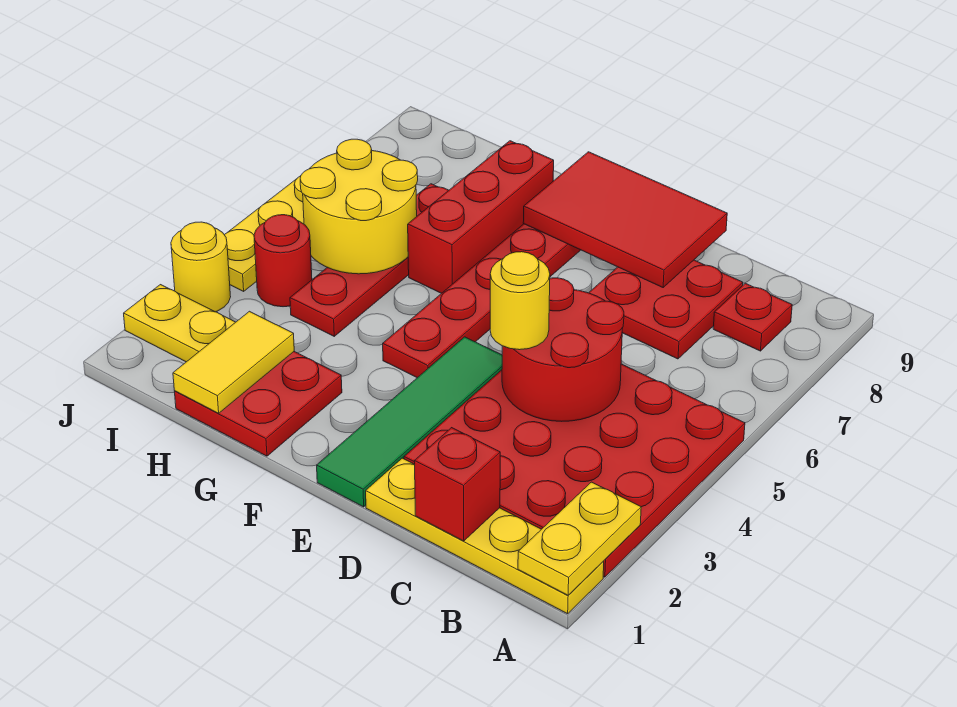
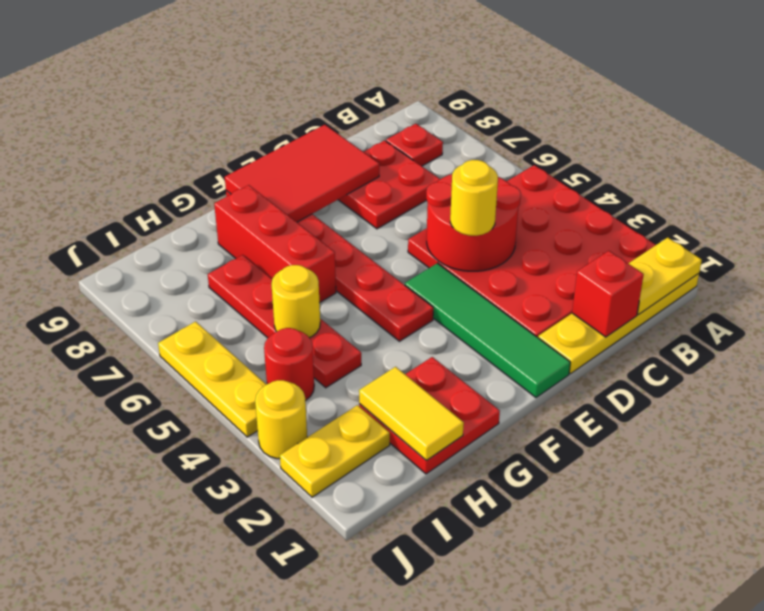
yellow 1x2 plate [518,482,641,595] -> yellow 1x2 plate turned to [628,238,702,314]
yellow 2x2 round brick [300,139,418,274] -> yellow 1x1 round brick [272,265,320,338]

